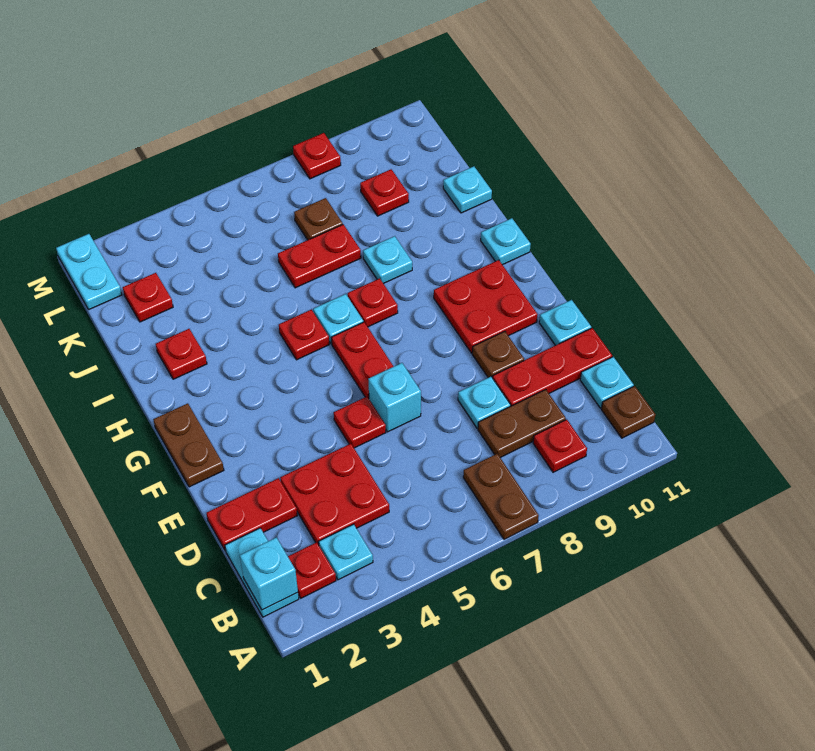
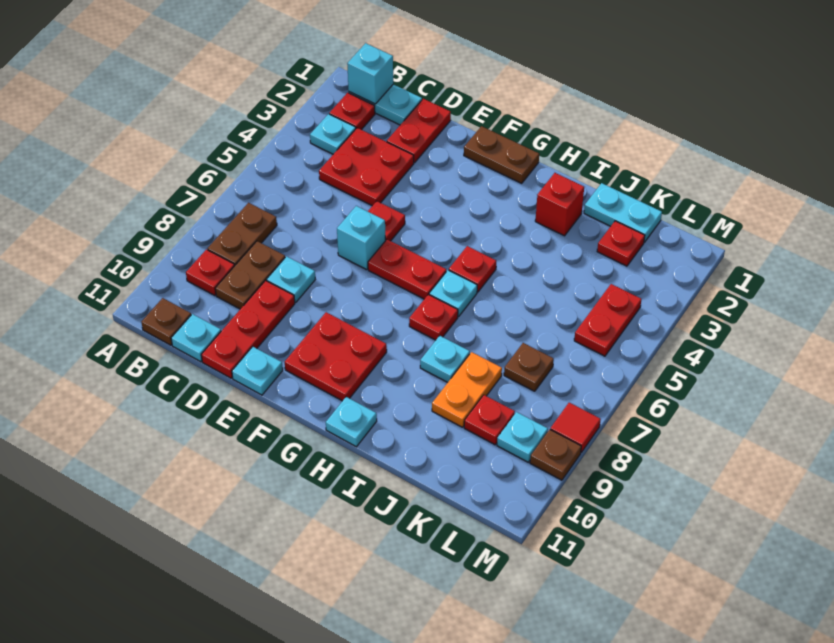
brown 1x2 plate [463,454,539,539] -> brown 1x2 plate turned to [207,203,277,265]
brown 1x1 plate [472,331,524,378] -> brown 1x1 plate moved to [530,429,581,480]
red 1x1 plate [156,329,207,379] -> red 1x1 brick [535,173,584,236]
red 1x2 plate [278,224,361,288] -> red 1x2 plate moved to [574,284,641,356]
none -> orange 1x2 plate [432,352,502,427]
cyan 1x1 plate [443,166,492,213] -> cyan 1x1 plate moved to [497,412,548,462]
cyan 1x2 plate [56,234,122,310] -> cyan 1x2 plate moved to [584,183,662,243]
red 1x1 plate [293,133,341,179] -> red 1x1 tile [550,403,601,452]

